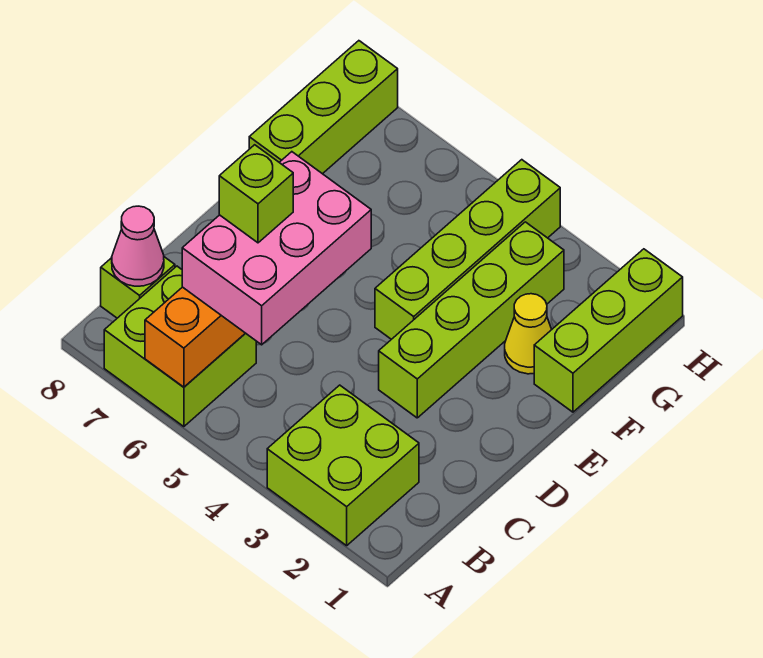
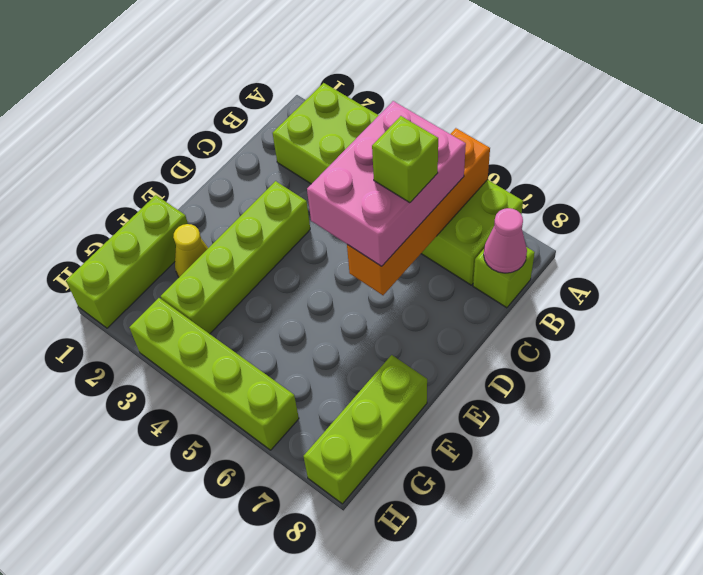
lime 1x4 brick [375,160,560,339] -> lime 1x4 brick turned to [129,298,299,450]

